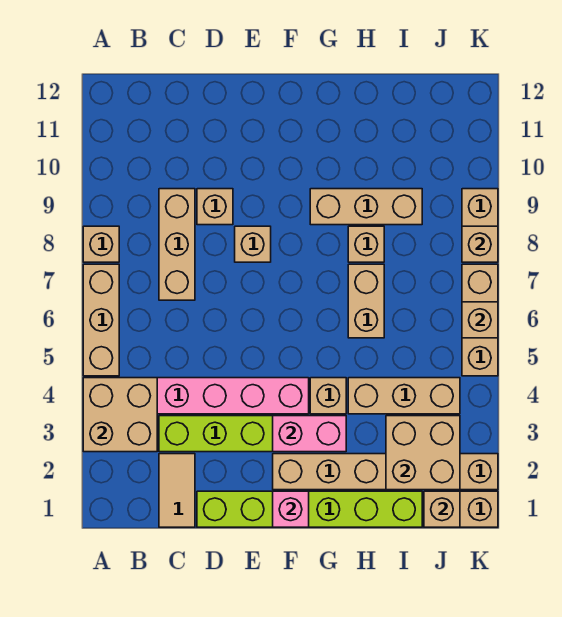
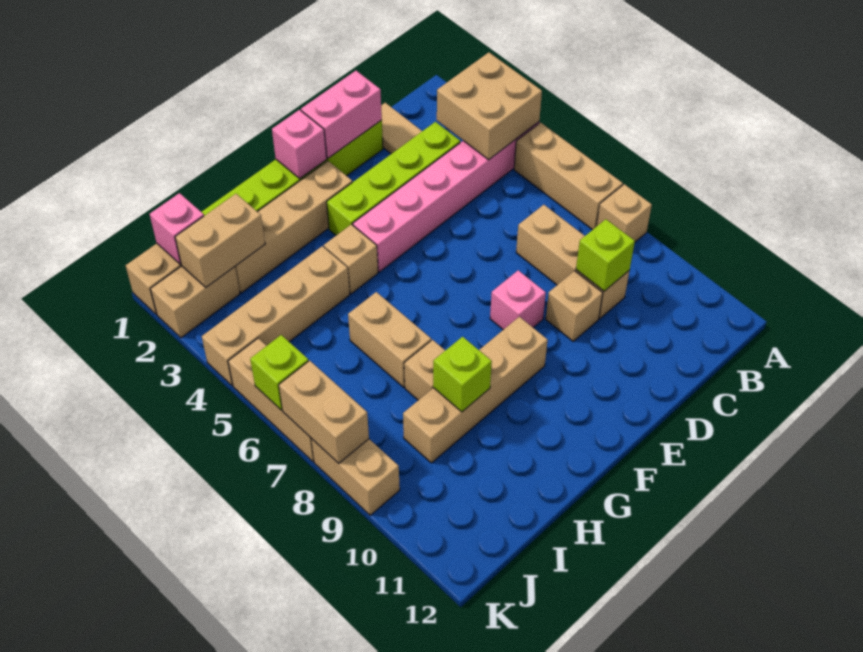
none -> lime 1x1 brick [576,219,635,291]
tan 1x1 brick [235,226,271,262] -> pink 1x1 brick [490,270,546,330]
pink 1x2 brick [273,416,346,452] -> pink 1x2 brick moved to [301,71,382,158]
tan 1x3 brick [310,189,422,225] -> tan 1x4 brick [403,317,548,463]
tan 1x3 brick [348,378,460,414] -> tan 1x4 brick [202,246,350,386]
none -> lime 1x1 brick [433,337,492,412]
tan 2x2 brick [386,416,460,490] -> tan 1x2 brick [175,194,265,287]
tan 1x1 brick [424,491,460,527] -> pink 1x1 brick [150,193,204,264]
tan 1x1 brick [462,302,498,338] -> lime 1x1 brick [250,335,308,410]
tan 1x1 brick [462,226,498,262] -> tan 1x2 brick [279,361,369,463]

